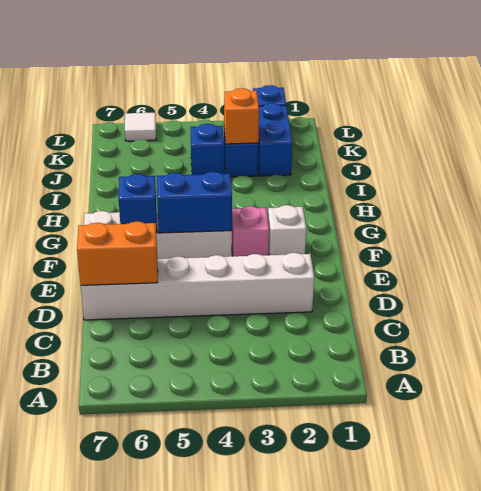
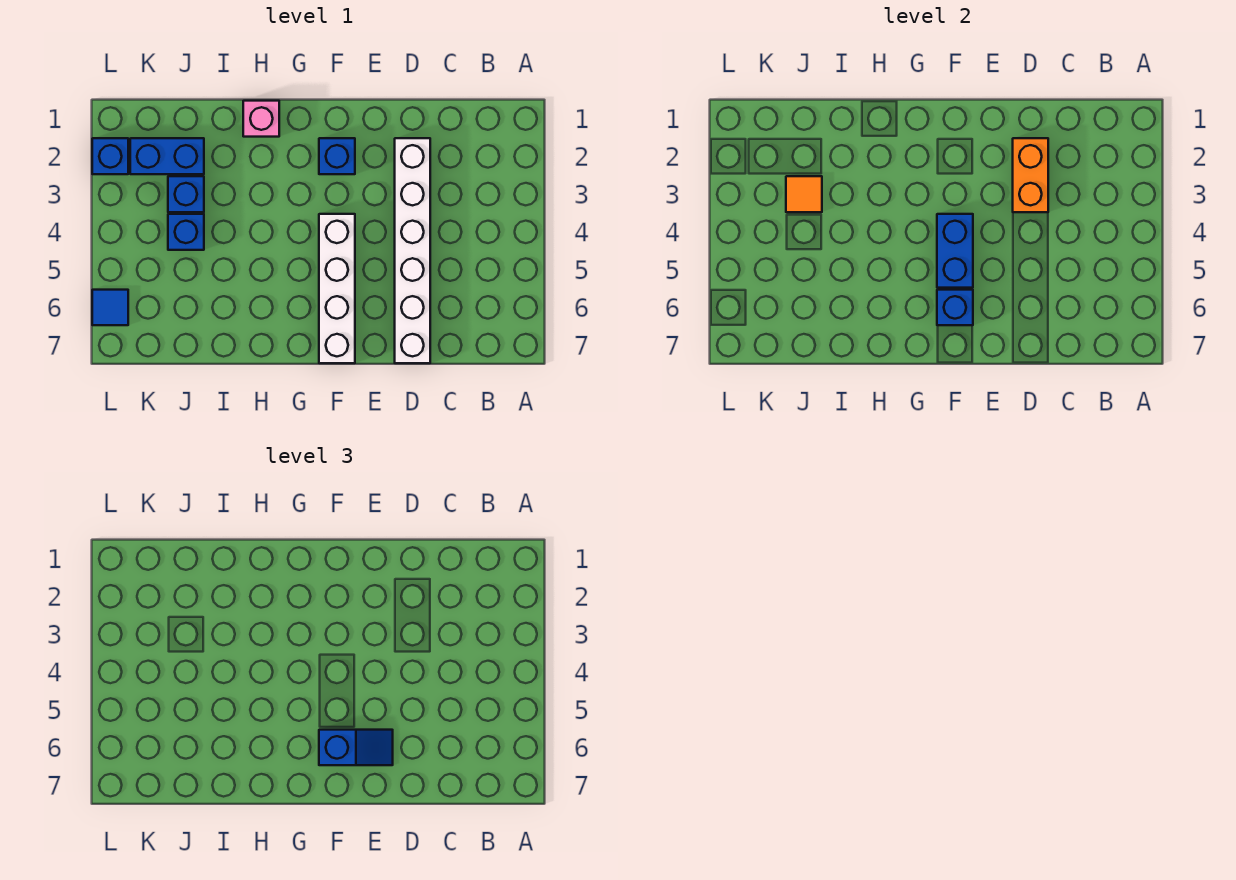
orange 1x2 brick [77,221,158,285] -> orange 1x2 brick moved to [1013,138,1048,212]
none -> blue 1x2 slope [319,730,393,765]
white 1x1 brick [268,205,306,255] -> blue 1x1 brick [319,138,355,174]
pink 1x1 brick [232,206,269,256] -> pink 1x1 brick moved to [243,101,279,137]
orange 1x1 brick [224,88,259,144] -> orange 1x1 tile [786,176,822,212]
white 1x1 tile [125,113,156,141] -> blue 1x1 tile [92,290,128,325]

